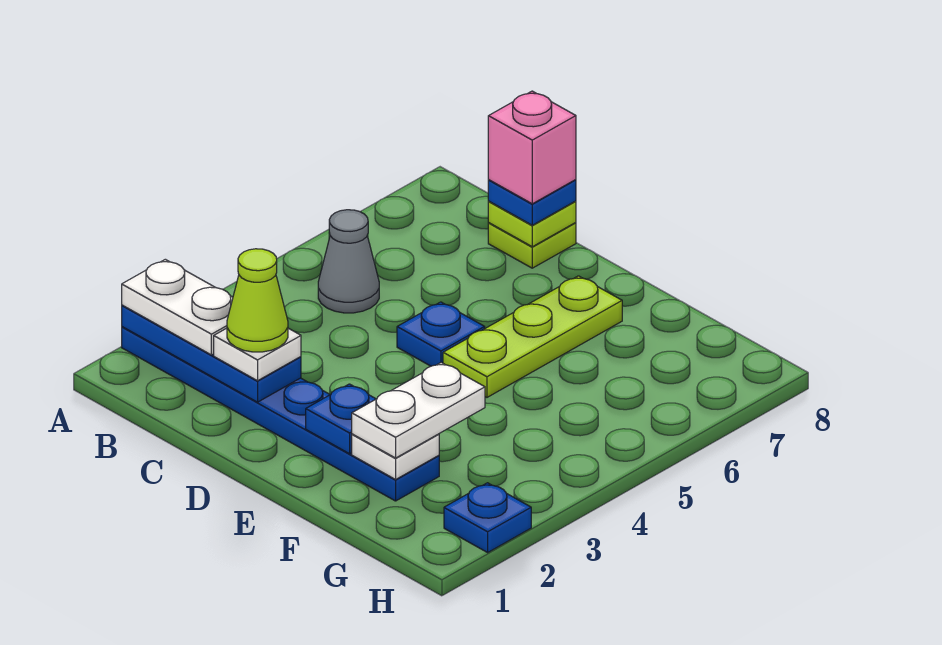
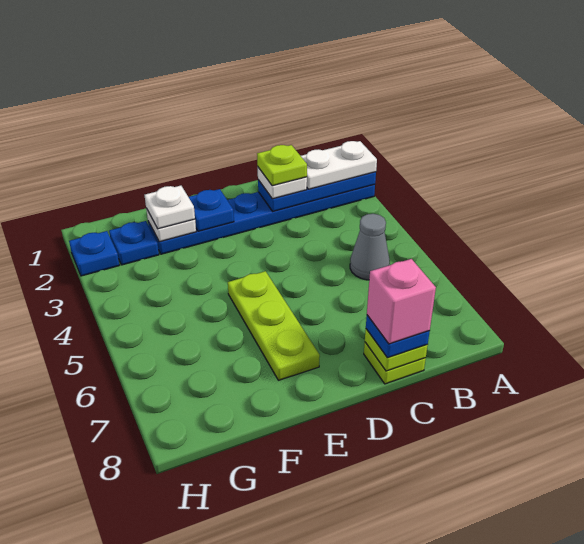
lime 1x1 cone [227,249,288,352] -> lime 1x1 plate [257,145,307,186]
blue 1x1 plate [397,302,485,366] -> blue 1x1 plate moved to [109,221,159,265]
white 1x2 plate [352,362,485,458] -> white 1x1 plate [145,186,195,229]

